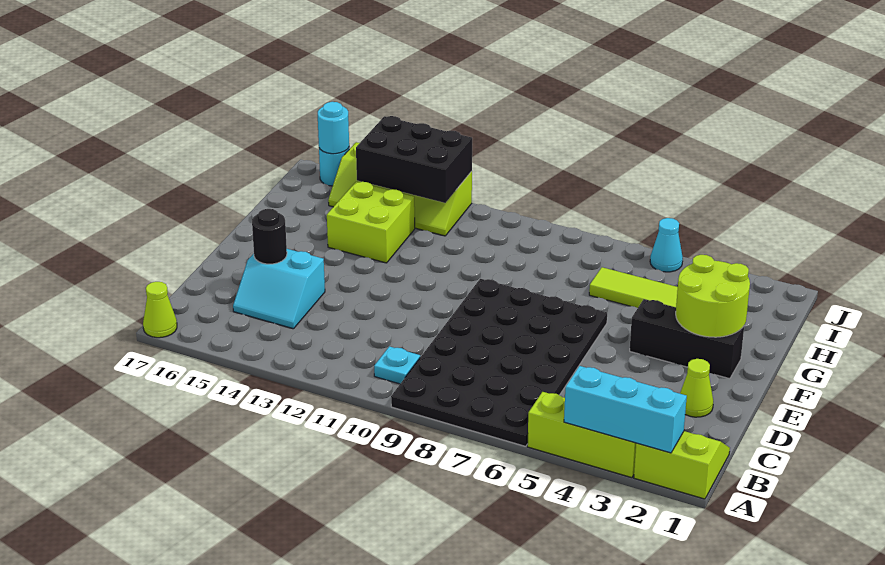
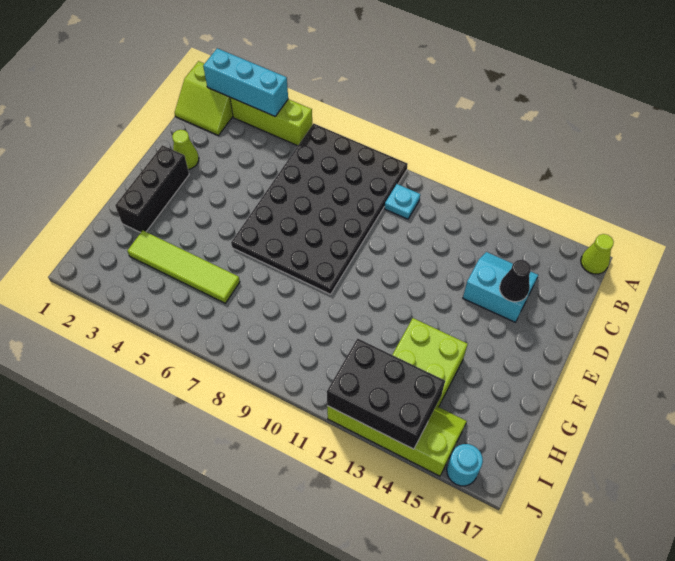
black 1x1 round brick [252,209,287,264] -> black 1x1 cone [500,260,531,302]
black 1x3 brick [630,299,744,379] -> black 1x3 brick turned to [115,145,189,233]
lime 2x2 round brick [676,255,750,337] -> none
cyan 1x1 cone [650,218,683,272] -> none
cyan 1x1 round brick [318,102,349,154] -> none

